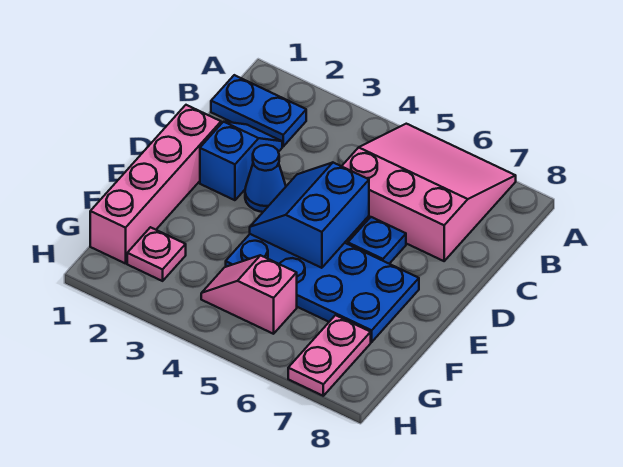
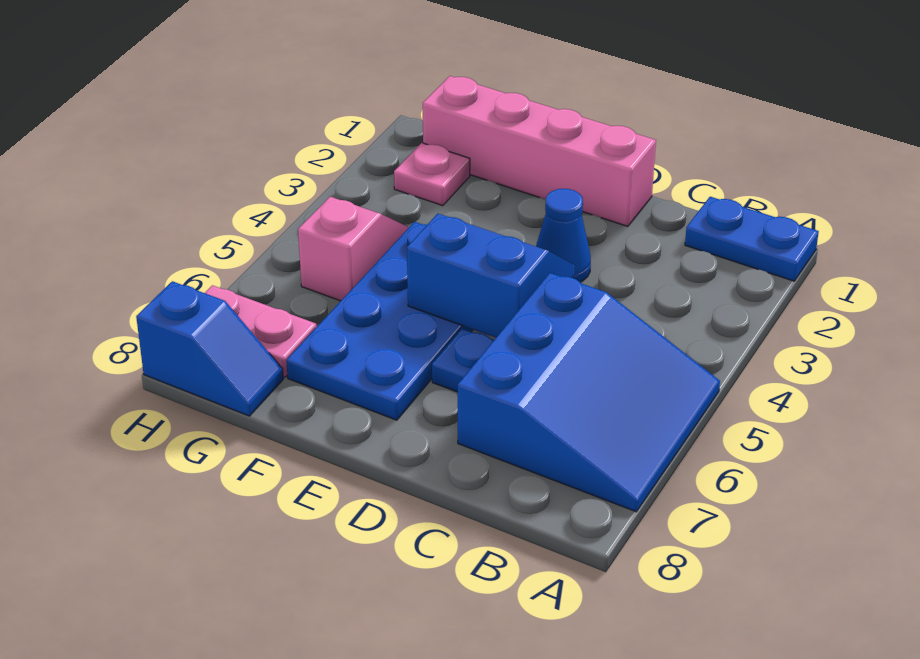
pink 3x3 slope [342,124,516,261] -> blue 3x3 slope [458,273,720,512]
blue 1x2 plate [211,75,306,146] -> blue 1x2 plate turned to [685,197,819,281]
blue 1x2 slope [200,122,282,200] -> blue 1x2 slope moved to [136,281,283,416]

